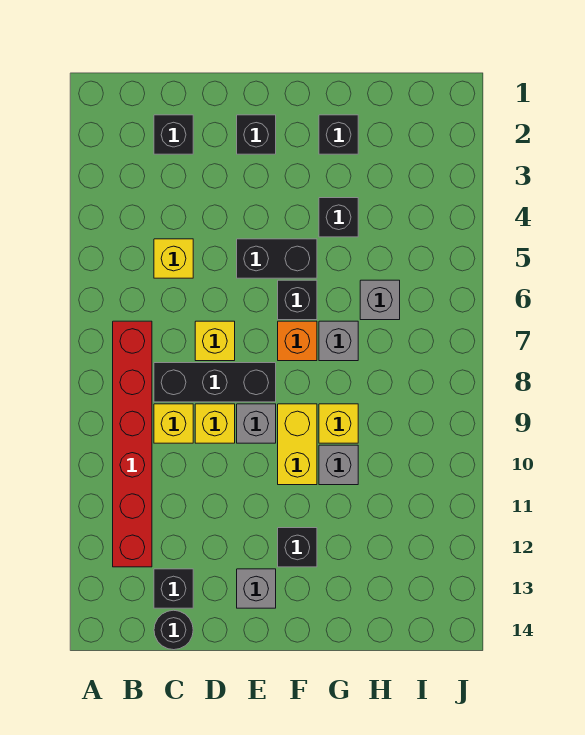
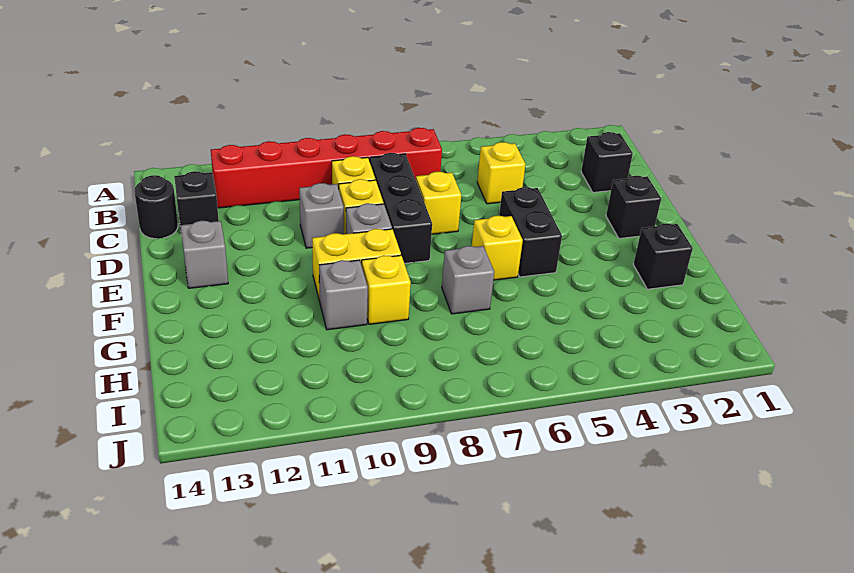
black 1x1 brick [278,280,317,320] -> yellow 1x1 brick [472,216,523,280]
orange 1x1 brick [278,321,317,361] -> none
black 1x1 brick [278,528,317,567] -> none
black 1x1 brick [319,198,358,237] -> none
grey 1x1 brick [360,280,400,320] -> grey 1x1 brick moved to [299,183,344,248]

